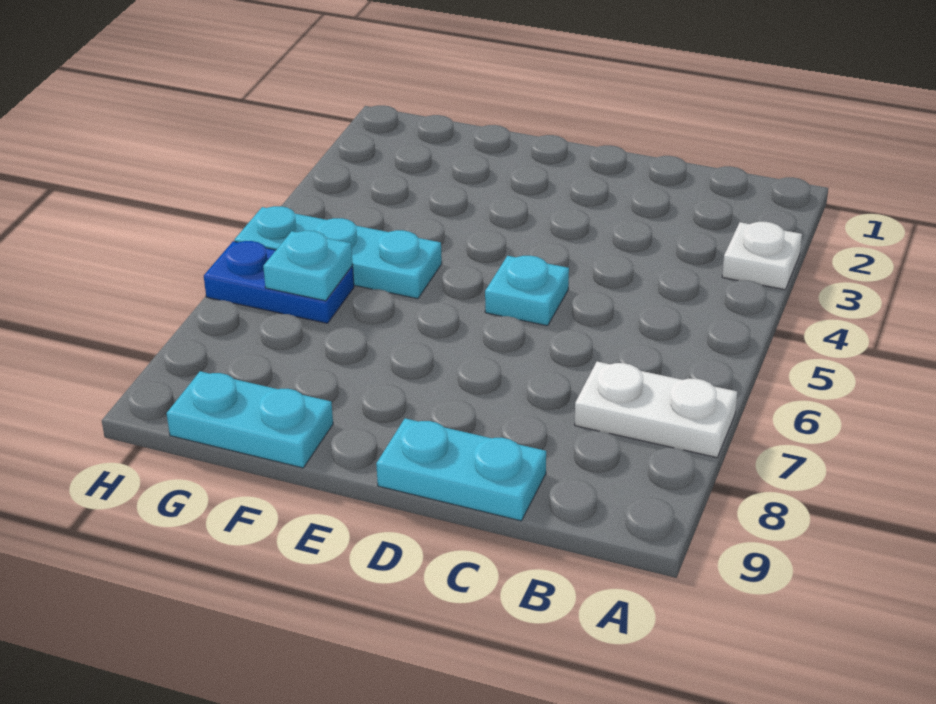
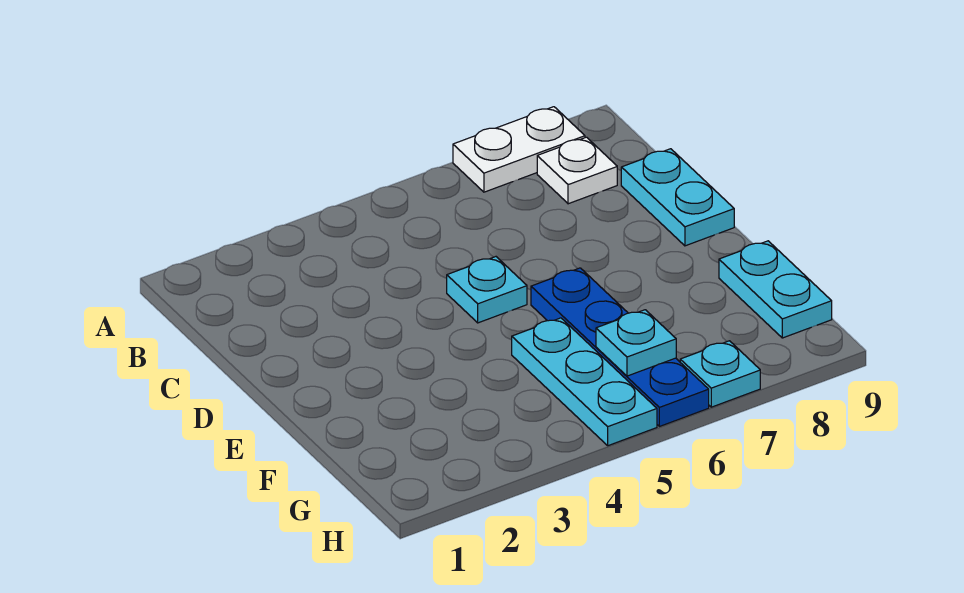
white 1x1 plate [722,222,802,290] -> white 1x1 plate moved to [537,137,617,204]
white 1x2 plate [575,362,737,457] -> white 1x2 plate turned to [453,107,585,192]
blue 1x2 plate [204,241,354,323] -> blue 1x4 plate [531,268,709,426]
none -> cyan 1x1 plate [680,341,760,407]

